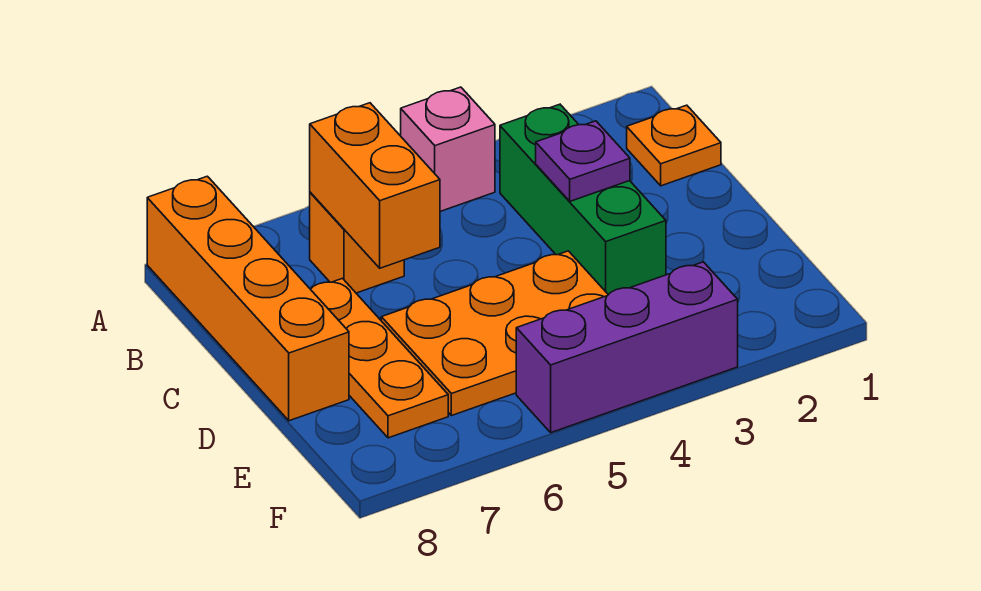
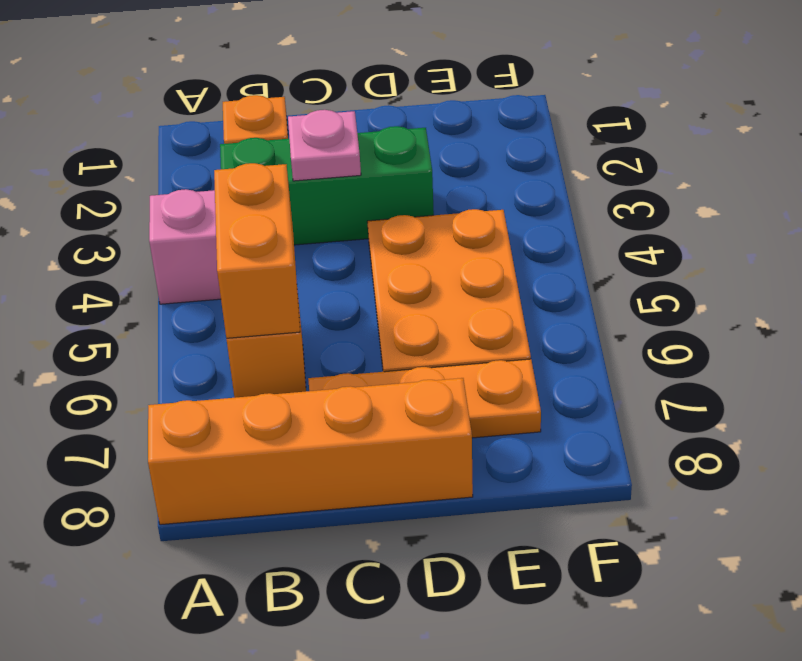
orange 1x2 brick [310,103,440,268] -> orange 1x2 brick turned to [214,163,300,338]
purple 1x1 plate [536,121,630,201] -> pink 1x1 plate [288,110,361,181]
purple 1x3 brick [516,262,738,433] -> none

